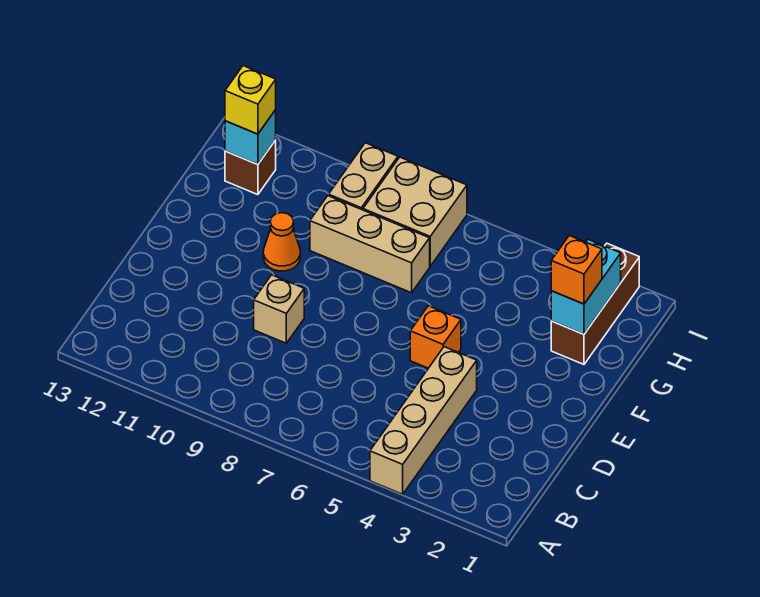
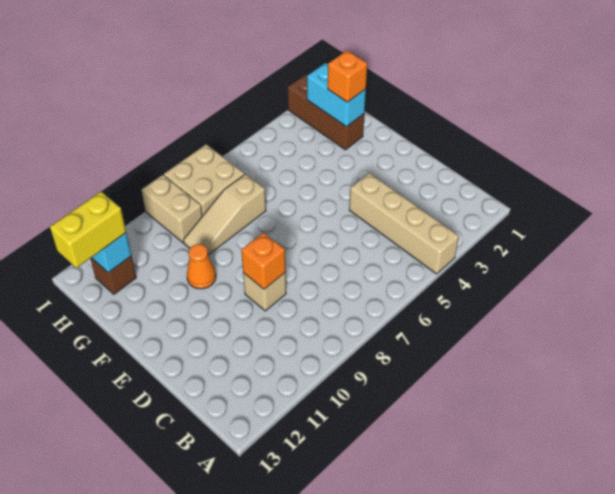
orange 1x1 brick [410,306,461,368] -> orange 1x1 brick moved to [241,232,286,289]
tan 1x3 brick [310,196,430,293] -> tan 1x3 slope [183,174,266,255]
yellow 1x1 brick [225,66,276,134] -> yellow 1x2 brick [50,192,126,268]

